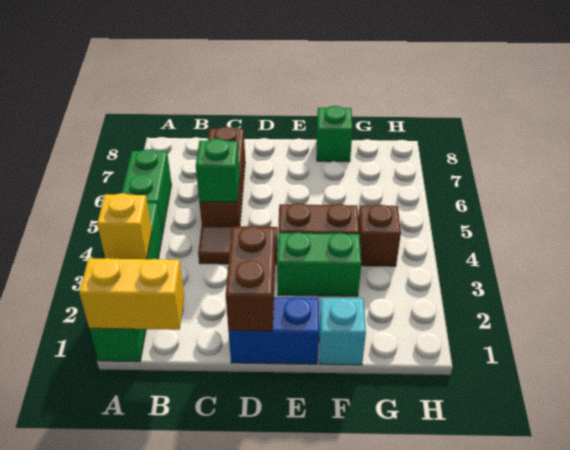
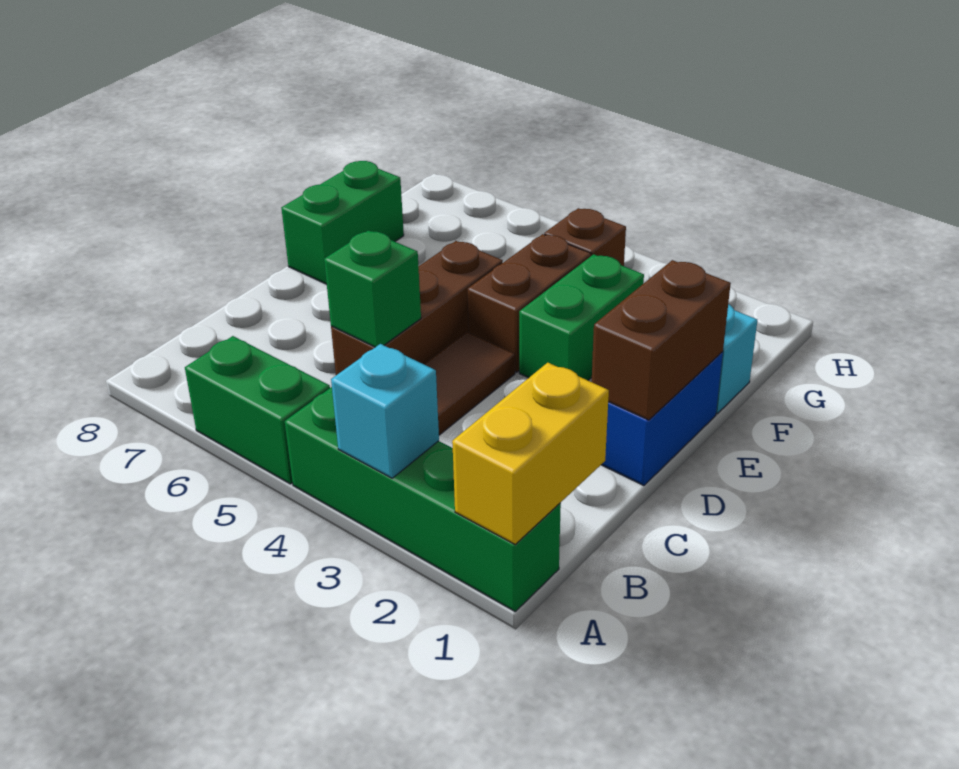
yellow 1x1 brick [97,193,152,259] -> cyan 1x1 brick [331,344,439,478]
brown 1x3 brick [199,127,245,226] -> brown 1x3 brick turned to [331,241,503,375]
brown 1x2 brick [226,226,275,331] -> brown 1x2 brick turned to [592,260,731,420]
green 1x1 brick [317,106,353,162] -> green 1x2 brick [281,161,404,284]

